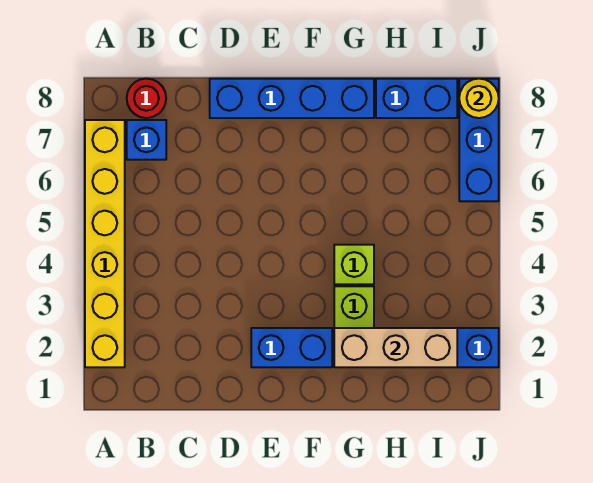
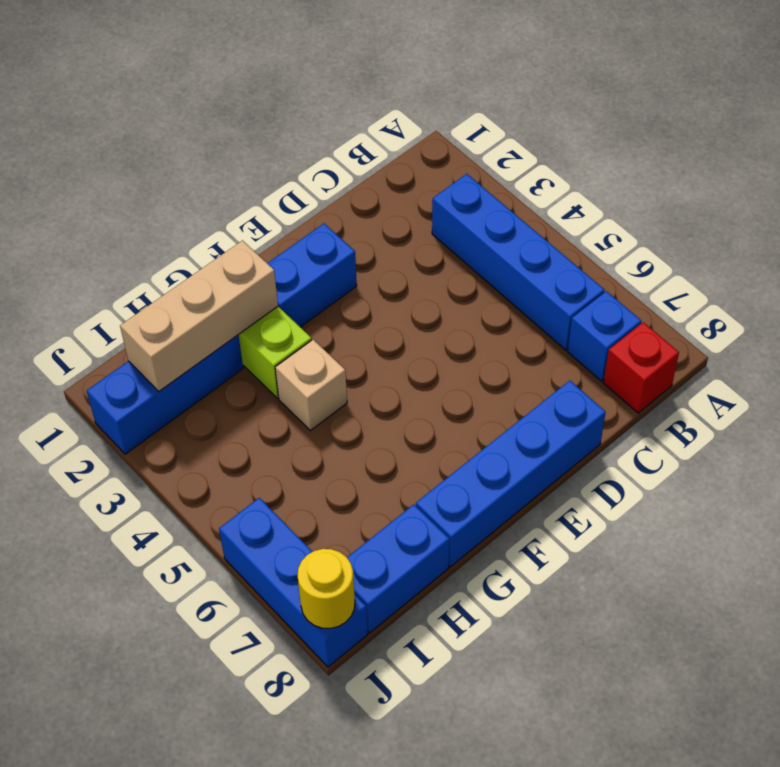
yellow 1x6 brick [85,120,125,367] -> none
none -> blue 1x4 brick [432,174,604,350]
red 1x1 round brick [127,79,166,118] -> red 1x1 brick [603,322,679,413]
lime 1x1 brick [334,245,374,284] -> tan 1x1 brick [275,340,347,431]

